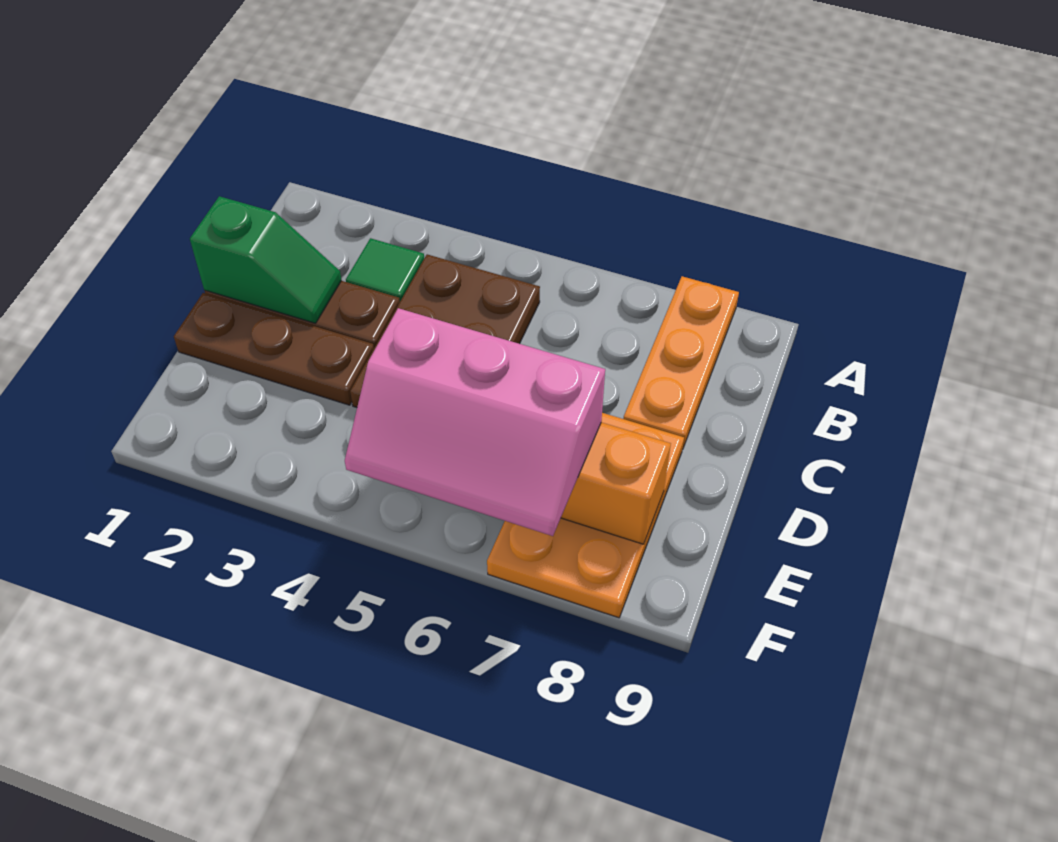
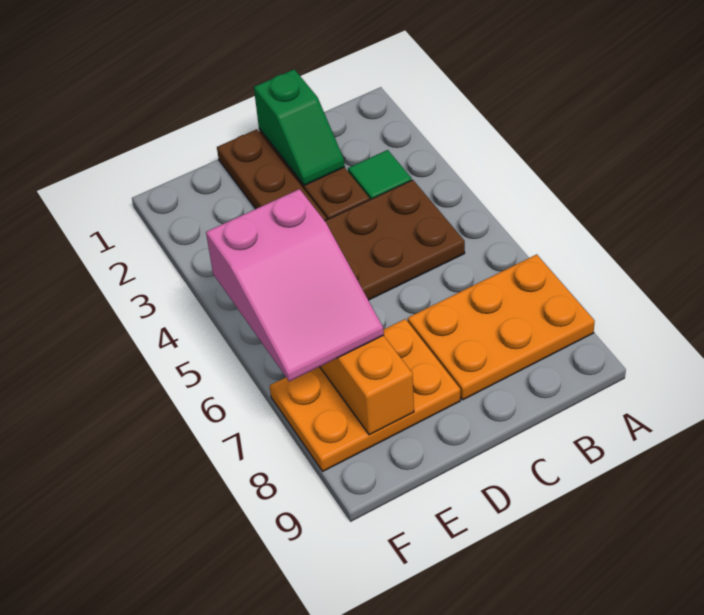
orange 1x3 plate [623,276,739,450] -> orange 2x3 plate [408,254,595,400]
pink 2x3 slope [345,308,605,536] -> pink 2x3 slope turned to [206,189,384,382]

